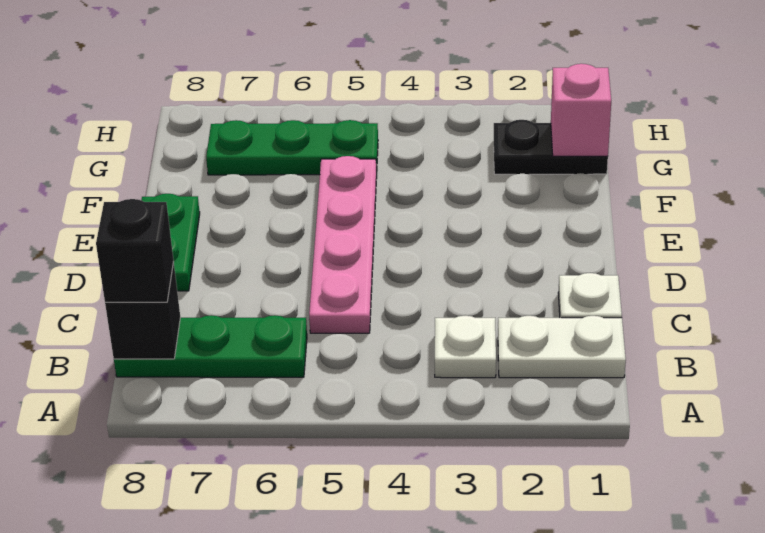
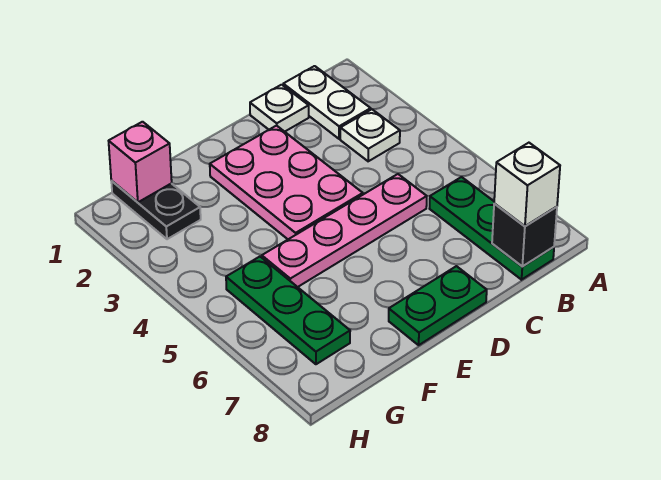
black 1x1 brick [96,199,174,302] -> white 1x1 brick [494,143,560,226]
none -> pink 2x3 plate [210,125,363,239]

